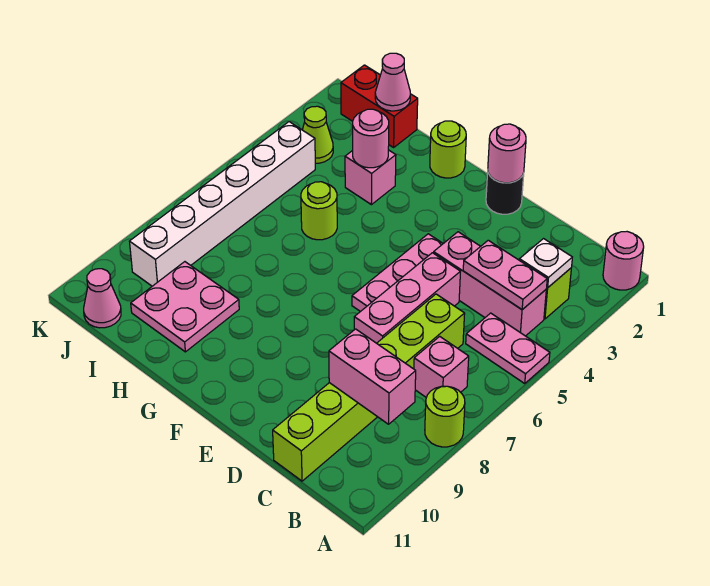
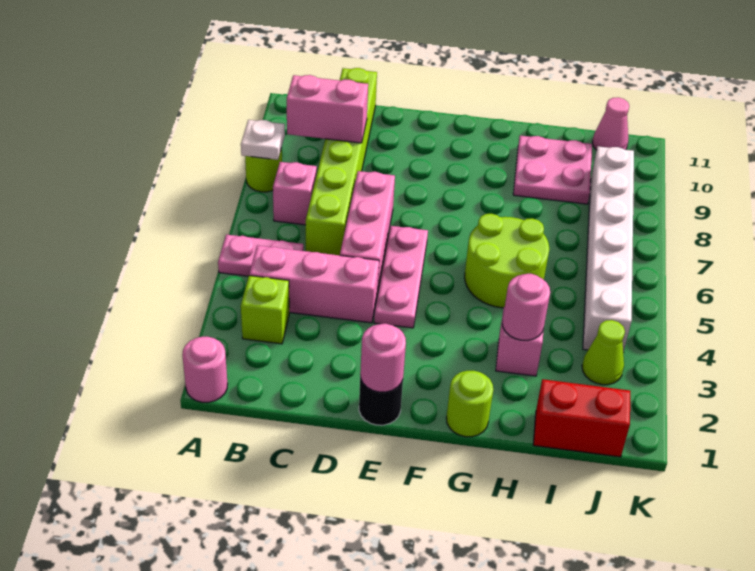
white 1x1 plate [519,239,572,288] -> white 1x1 plate moved to [241,120,285,160]
pink 1x2 plate [463,240,547,309] -> none
lime 1x1 round brick [301,182,337,240] -> lime 2x2 round brick [465,214,549,308]
pink 1x1 cone [375,53,410,111] -> none

